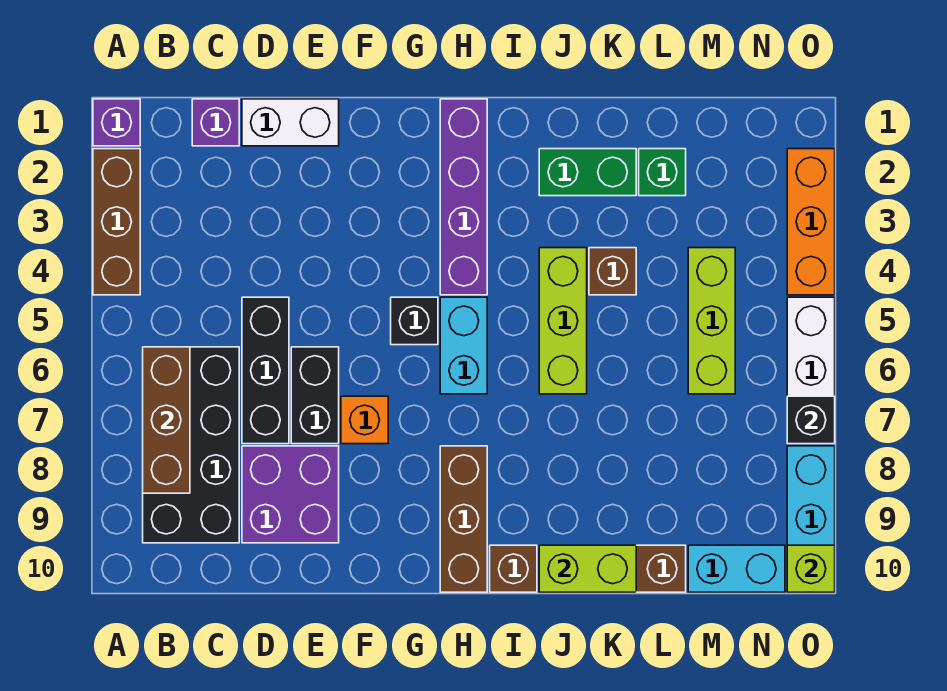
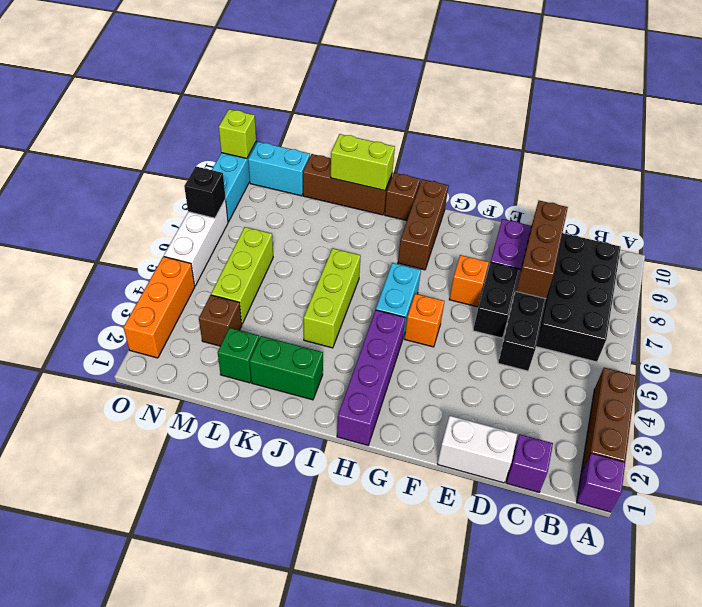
brown 1x3 brick [143,347,190,493] -> brown 1x3 brick moved to [516,201,568,299]
black 1x1 brick [391,297,438,345] -> orange 1x1 brick [405,294,445,347]
brown 1x1 brick [589,248,636,295] -> brown 1x1 brick moved to [199,295,242,346]

